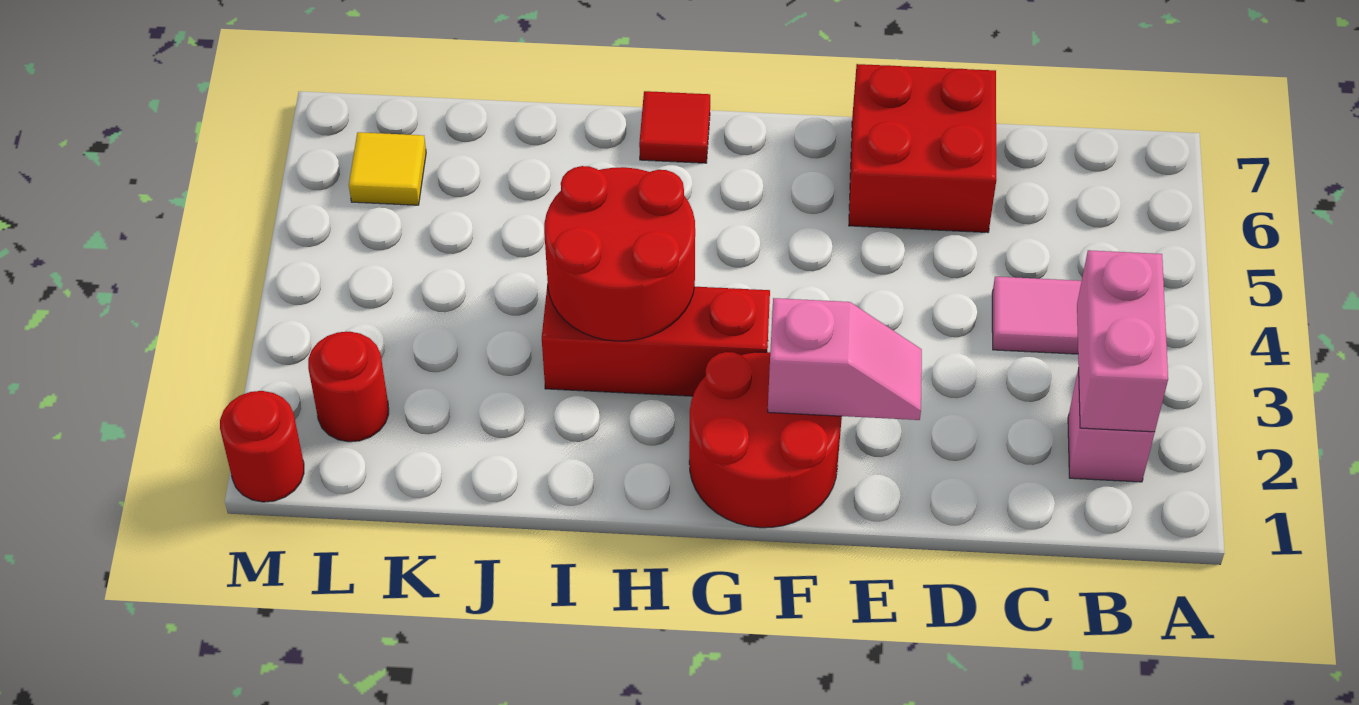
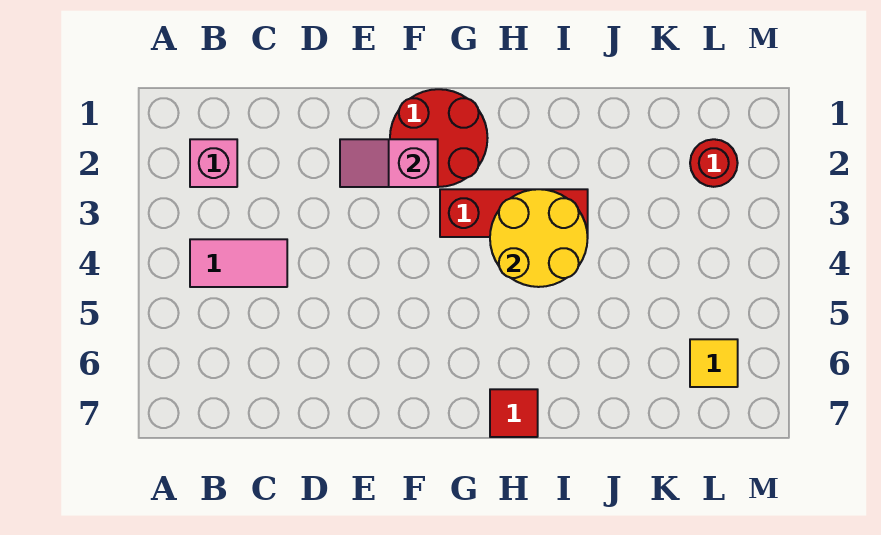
pink 1x2 brick [1077,250,1168,432] -> none
red 2x2 brick [849,64,996,233] -> none
red 2x2 round brick [544,166,695,341] -> yellow 2x2 round brick [490,189,588,287]
red 1x1 round brick [220,391,304,502] -> none

